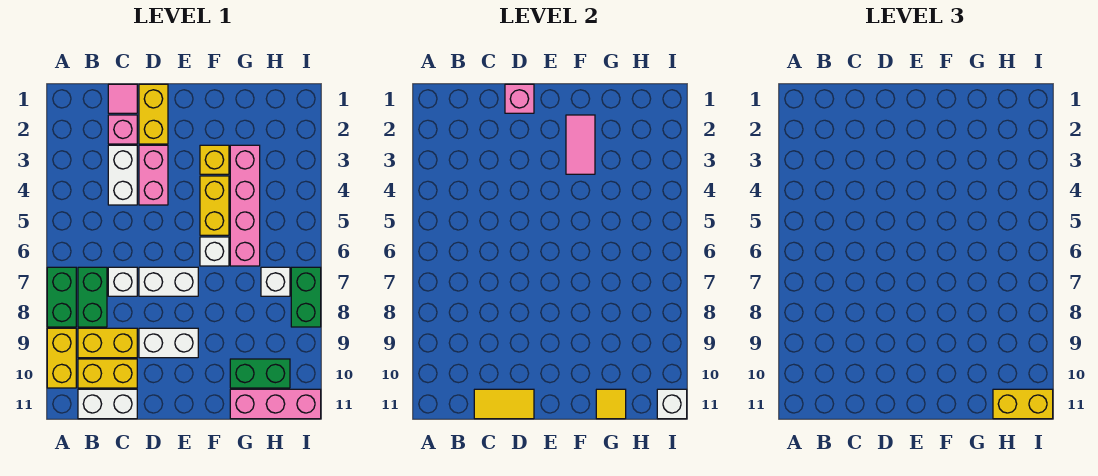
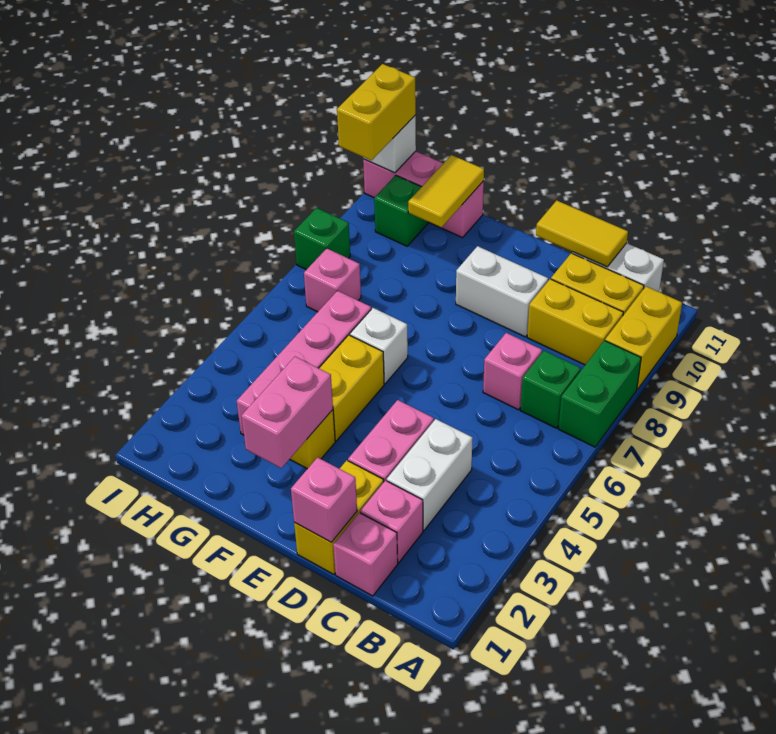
green 1x2 brick [78,267,107,327] -> green 1x1 brick [520,351,581,428]
pink 1x1 tile [108,84,137,113] -> pink 1x1 brick [333,513,398,596]
white 1x1 brick [108,267,137,296] -> pink 1x1 brick [483,333,542,410]
white 1x2 brick [139,267,198,296] -> none
pink 1x2 tile [566,115,595,174] -> pink 1x2 brick [242,357,333,468]
green 1x2 brick [230,359,290,388] -> green 1x1 brick [374,175,428,246]
yellow 1x1 tile [596,389,626,419] -> yellow 1x2 tile [408,155,484,227]
white 1x1 brick [261,267,290,296] -> pink 1x1 brick [304,248,361,312]
yellow 1x2 brick [993,389,1053,419] -> yellow 1x2 brick turned to [337,64,416,160]
green 1x2 brick [291,267,321,327] -> green 1x1 brick [294,208,350,270]

